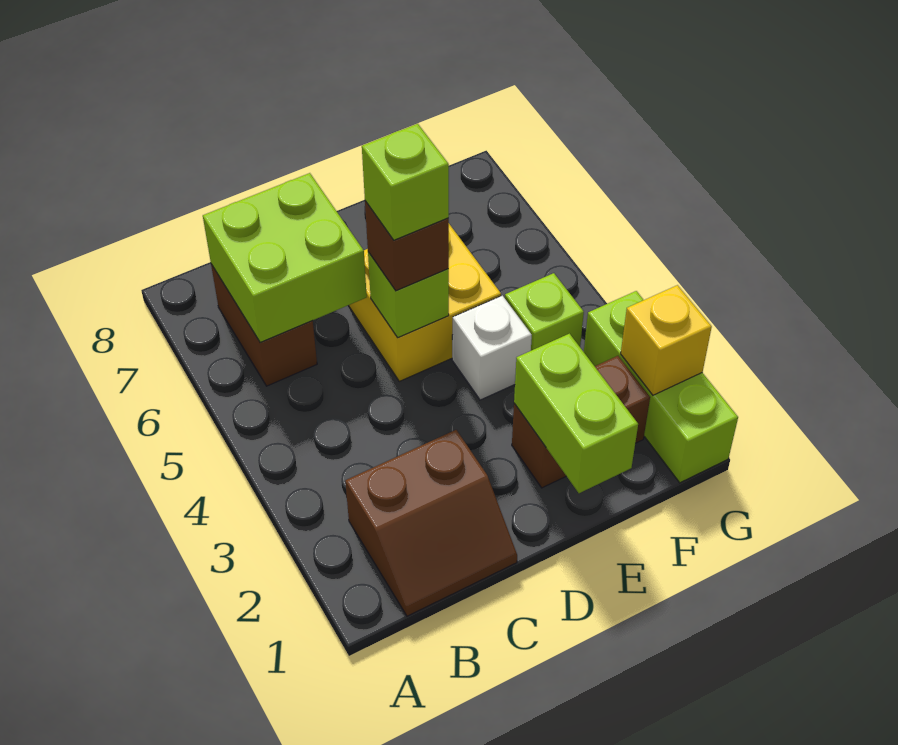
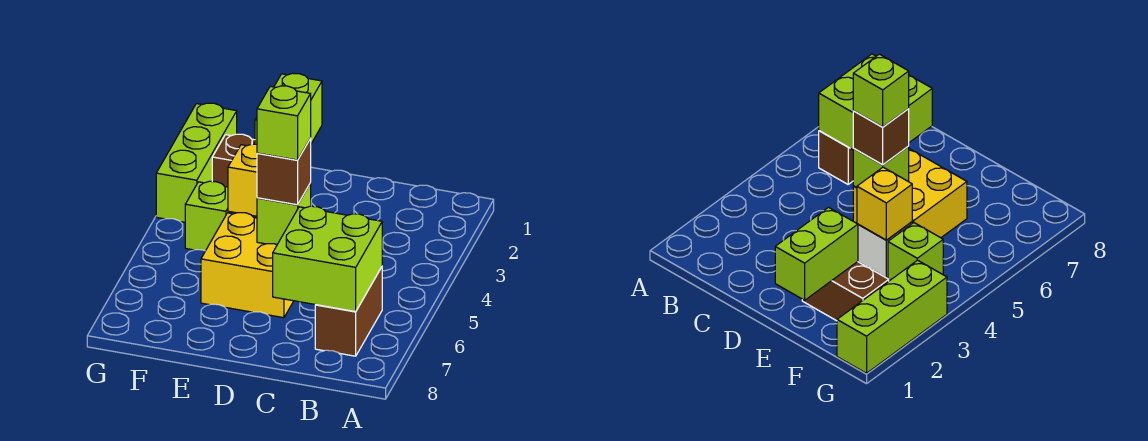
brown 2x2 slope [345,430,517,616] -> none
yellow 1x1 brick [621,285,712,395] -> yellow 1x1 brick moved to [228,144,257,216]

